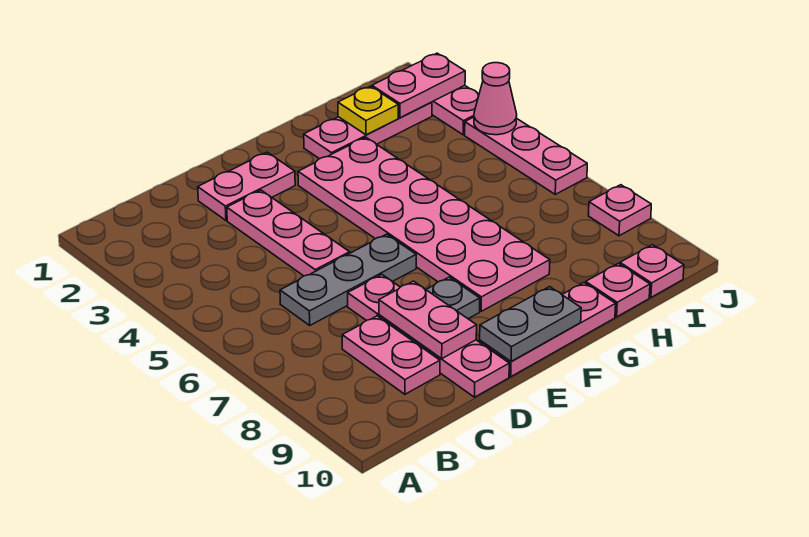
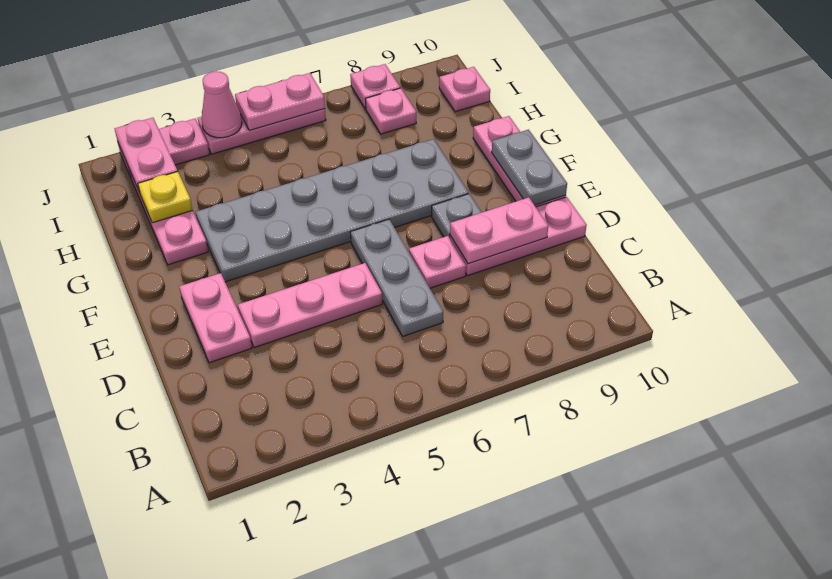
pink 1x2 plate [342,316,440,394] -> pink 1x2 plate moved to [235,73,325,130]
pink 2x6 plate [298,137,550,311] -> grey 2x6 plate [196,139,469,282]
pink 1x1 plate [586,263,650,317] -> pink 1x1 plate moved to [366,88,416,134]

